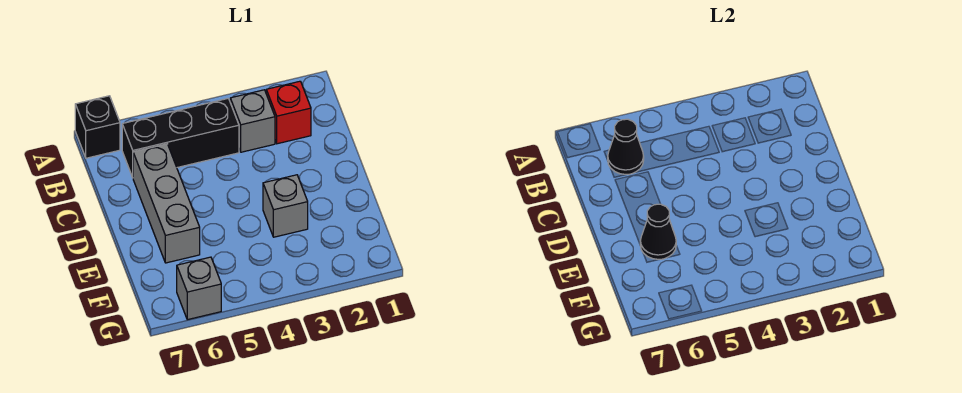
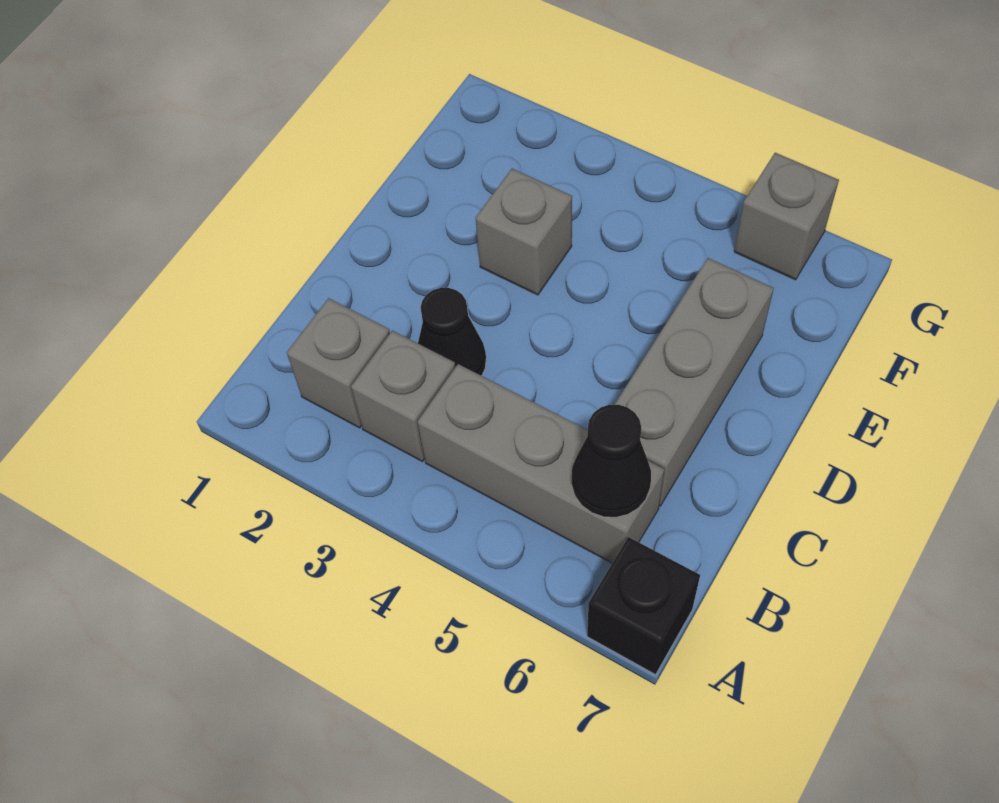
red 1x1 brick [266,81,311,144] -> grey 1x1 brick [287,298,390,428]
black 1x3 brick [122,99,239,177] -> grey 1x3 brick [418,364,664,563]
black 1x1 cone [640,204,676,259] -> black 1x1 cone moved to [418,288,486,376]

